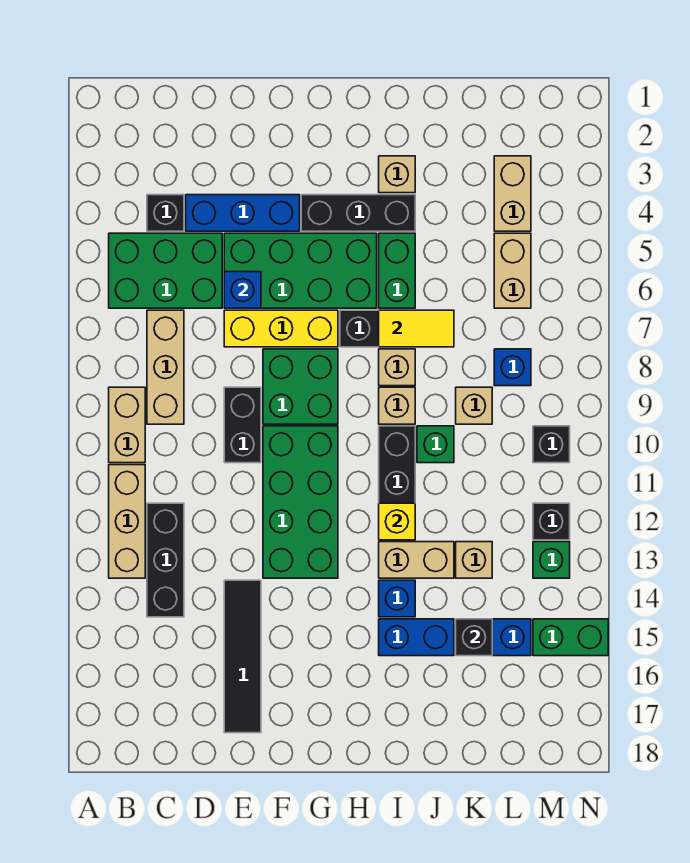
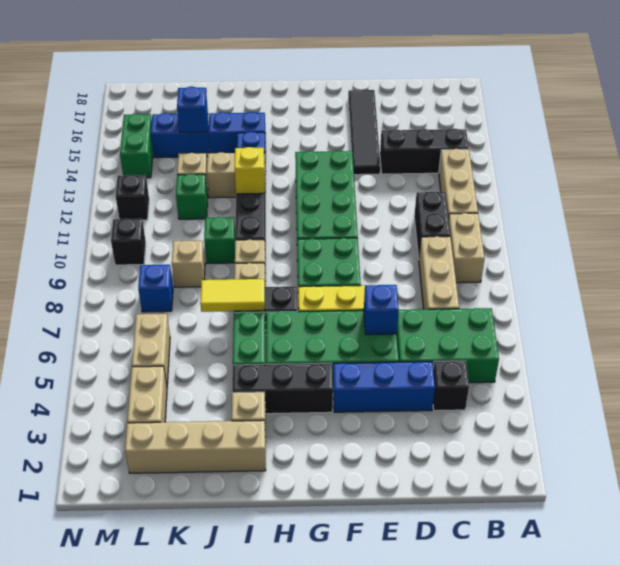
black 1x3 brick [147,503,184,617] -> black 1x3 brick turned to [380,128,469,174]
black 1x2 brick [224,387,261,463] -> black 1x2 brick moved to [414,191,450,258]
none -> tan 1x4 brick [125,420,266,473]
black 1x1 brick [456,619,492,656] -> blue 1x1 brick [177,87,208,132]
green 1x1 brick [533,542,570,578] -> green 1x1 brick moved to [176,174,208,219]
green 1x2 brick [533,619,608,656] -> green 1x2 brick turned to [120,113,153,178]

